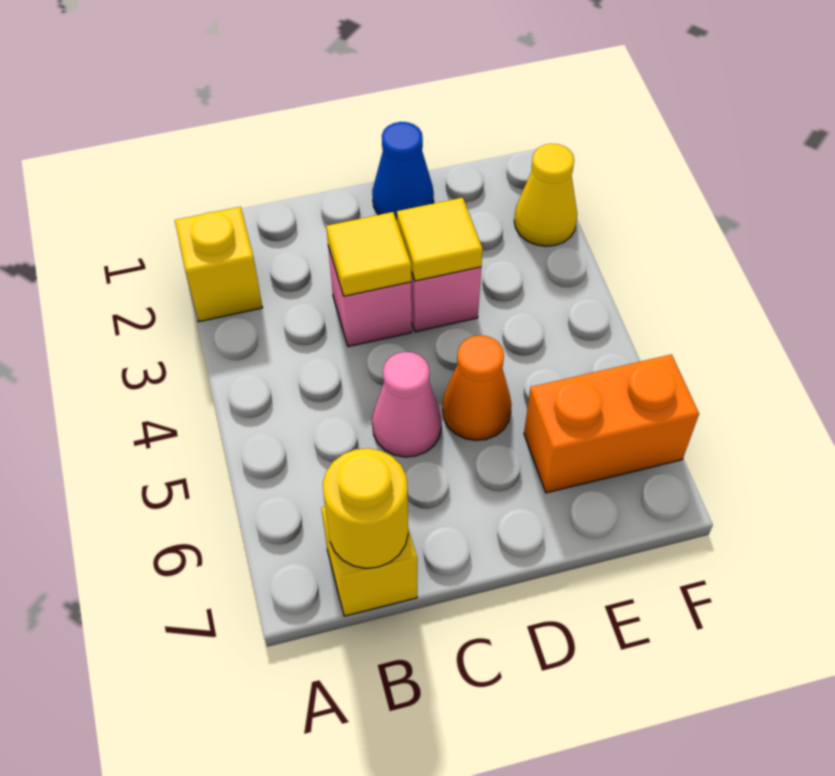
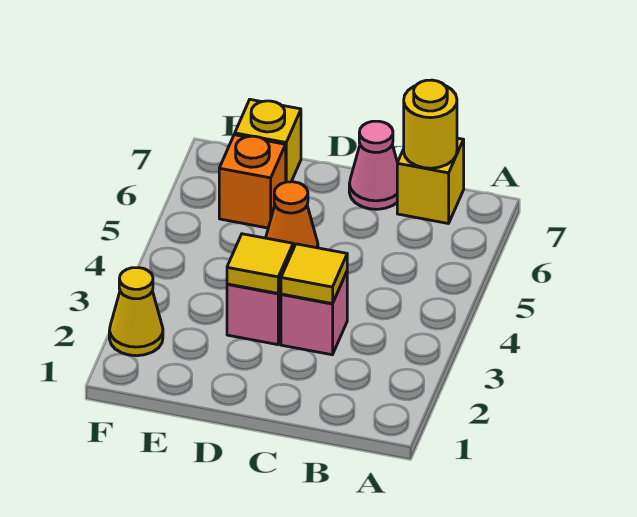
yellow 1x1 brick [175,207,263,322] -> yellow 1x1 brick moved to [235,100,301,182]
pink 1x1 cone [372,352,442,457] -> pink 1x1 cone moved to [349,121,397,209]
blue 1x1 cone [372,122,434,221] -> none
orange 1x2 brick [524,355,699,493] -> orange 1x1 brick [219,135,286,228]

